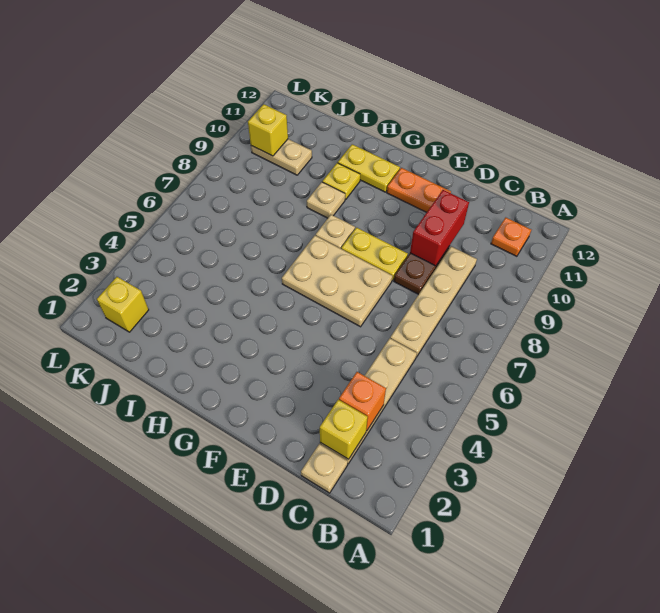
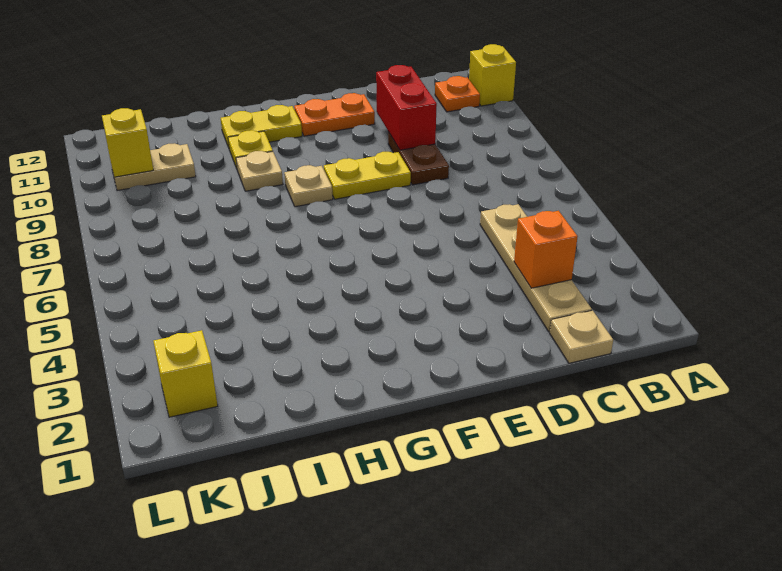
yellow 1x1 brick [320,400,368,459] -> yellow 1x1 brick moved to [469,44,516,106]
tan 1x4 plate [390,246,477,357] -> none
tan 2x3 plate [282,235,392,327] -> none

